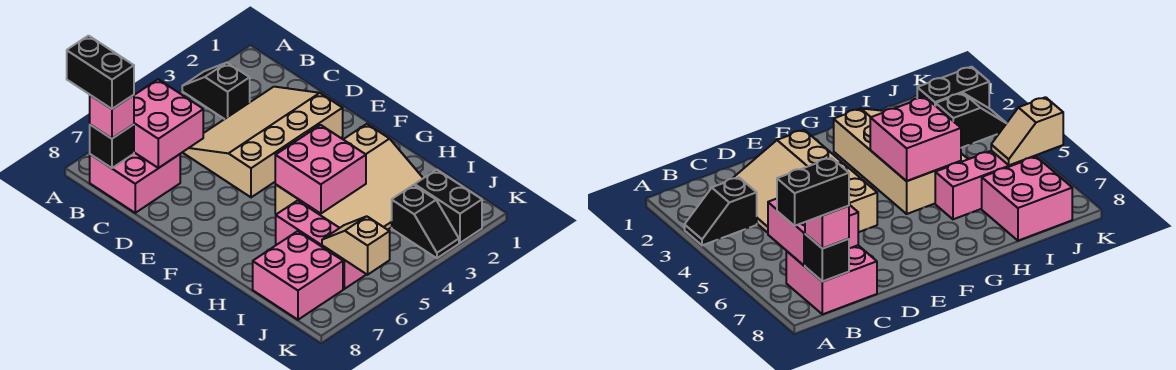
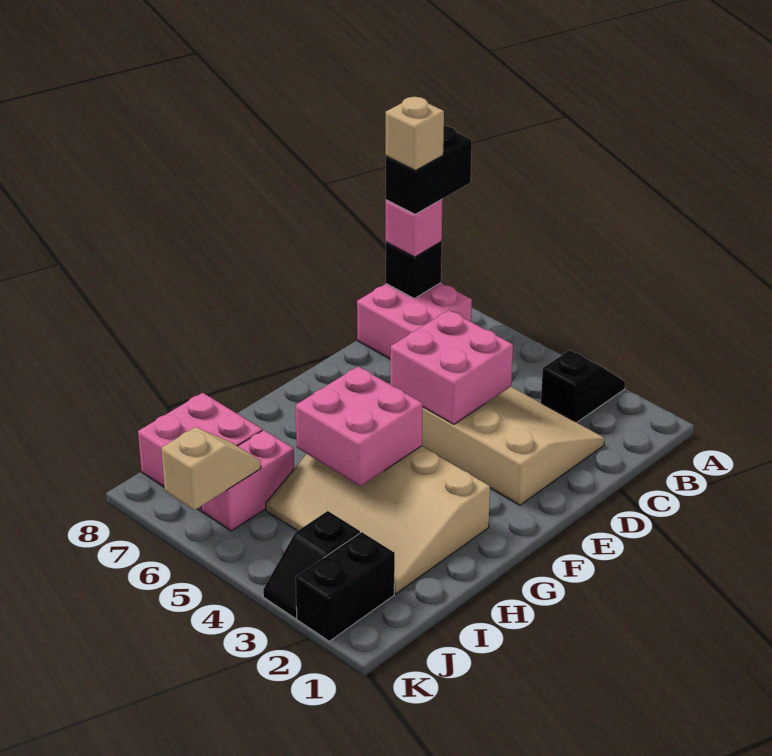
pink 2x2 brick [134,79,203,168] -> pink 2x2 brick moved to [390,310,513,424]
none -> tan 1x1 brick [386,97,444,170]
pink 1x3 brick [276,200,366,289] -> pink 1x2 brick [201,430,294,531]

